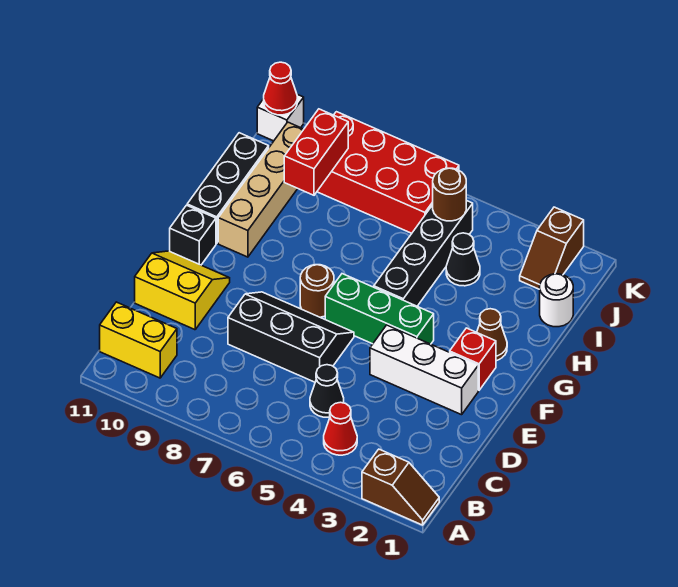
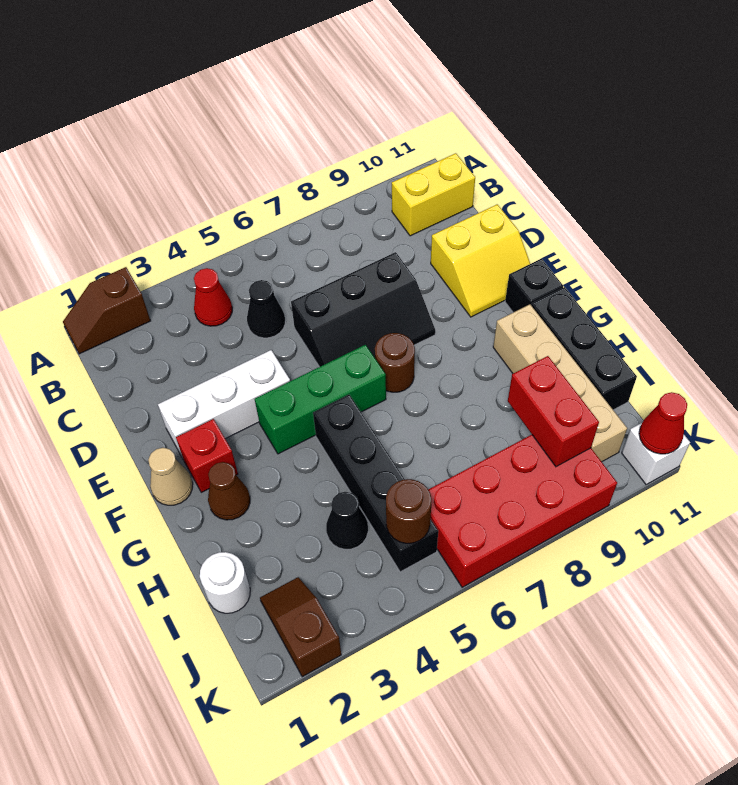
none -> tan 1x1 cone [148,448,193,505]

